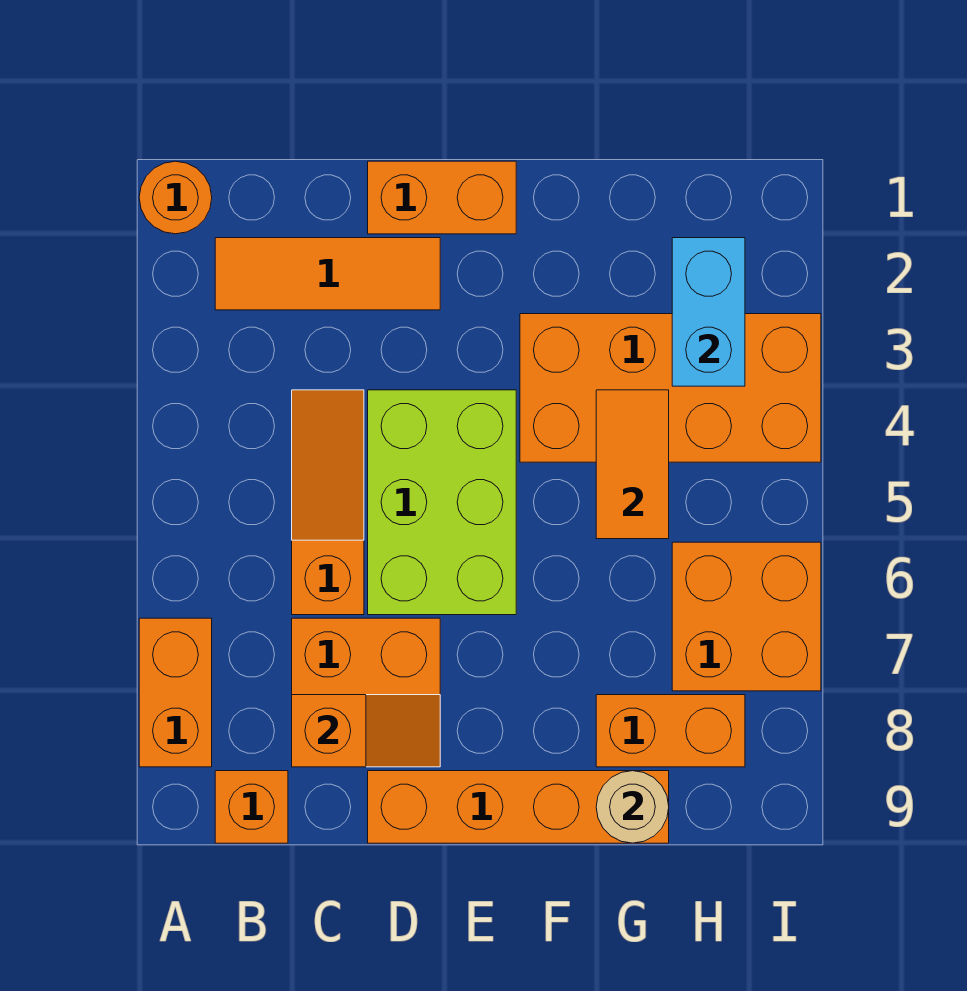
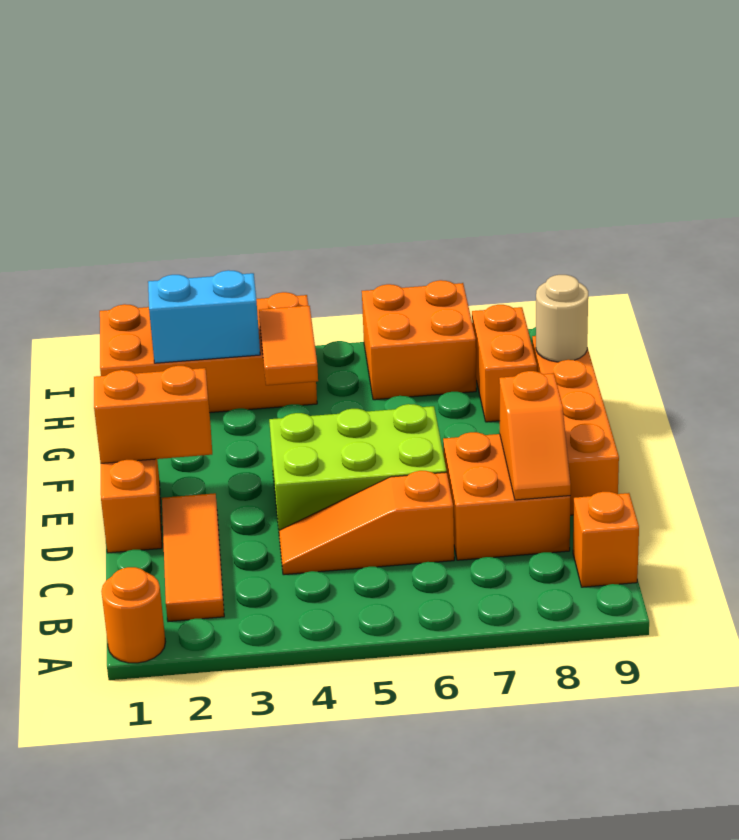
orange 1x2 brick [139,618,212,767] -> orange 1x2 brick moved to [94,366,212,463]
orange 1x2 slope [292,695,440,767] -> orange 1x2 slope turned to [499,371,571,500]
orange 2x4 brick [520,314,821,462] -> orange 2x4 brick turned to [100,292,317,413]
orange 1x2 tile [596,390,669,539] -> orange 1x2 tile turned to [259,306,318,385]

